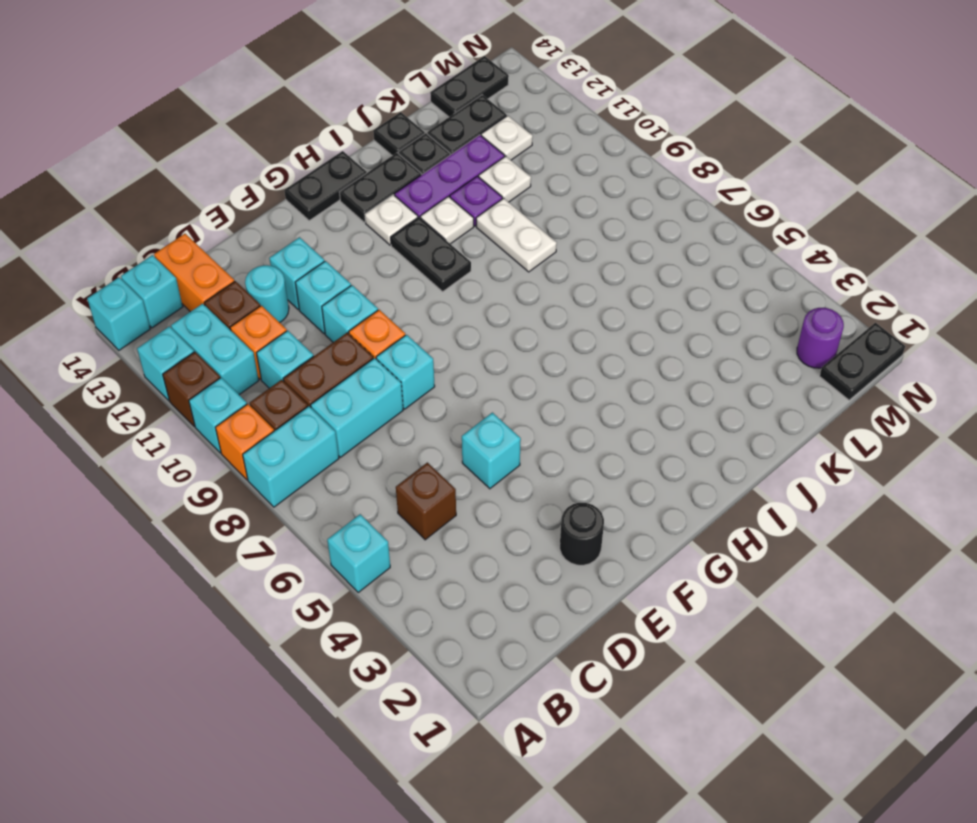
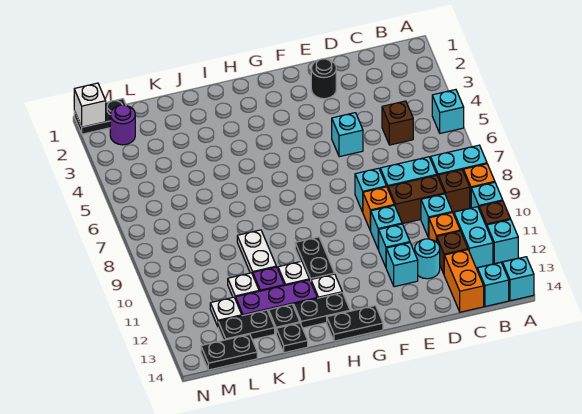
none -> white 1x1 brick [74,83,106,127]

